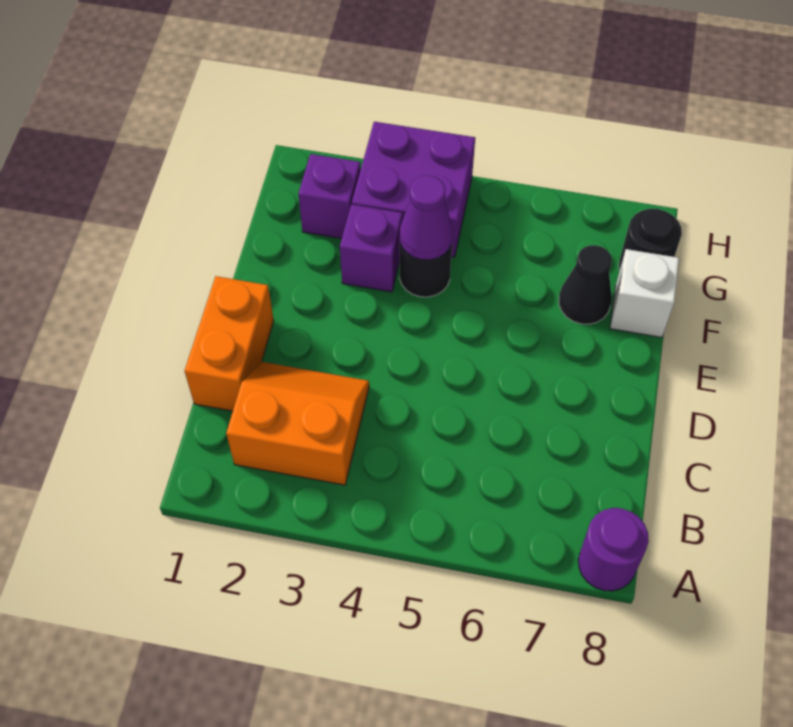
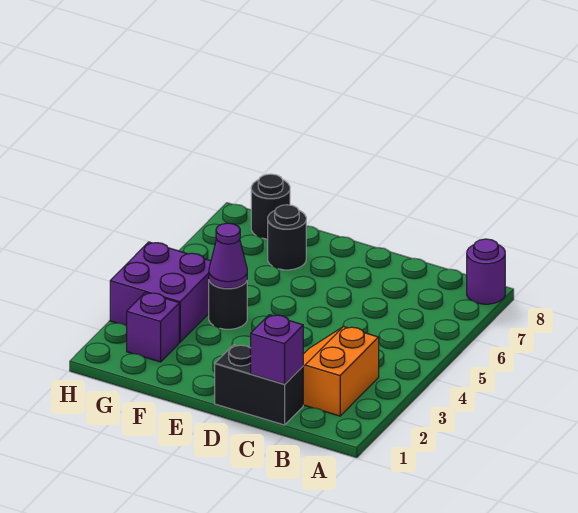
orange 1x2 brick [184,276,274,411] -> black 1x2 brick [215,345,303,425]
purple 1x1 brick [340,205,403,292] -> purple 1x1 brick moved to [251,315,303,384]
black 1x1 cone [559,245,612,324] -> black 1x1 round brick [268,205,306,270]
white 1x1 brick [610,249,679,337] -> none

